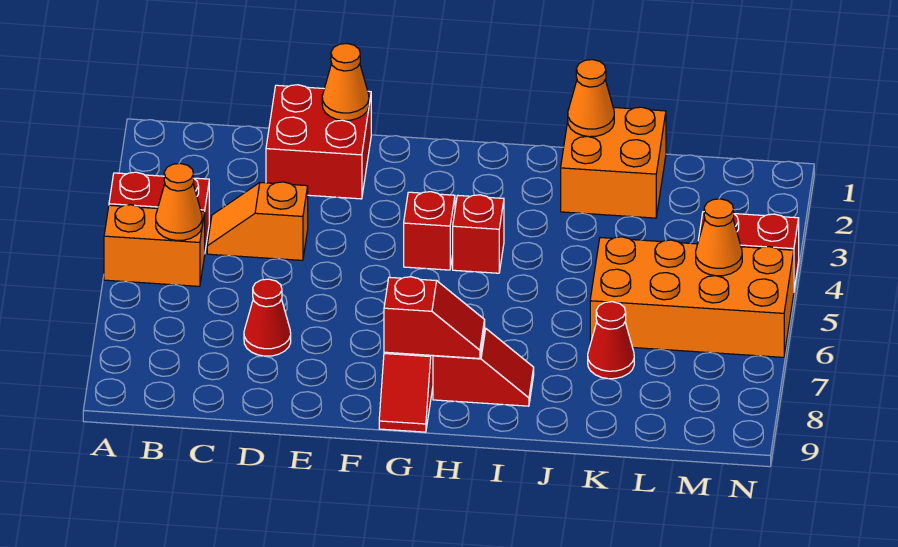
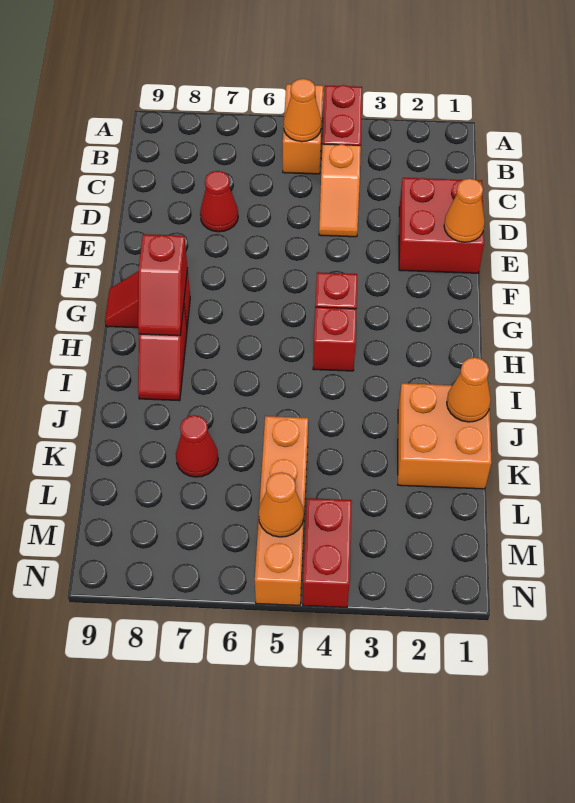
orange 1x2 slope [207,182,308,260] -> orange 1x2 slope turned to [319,144,361,237]
orange 2x4 brick [590,237,794,357] -> orange 1x4 brick [255,416,308,605]

